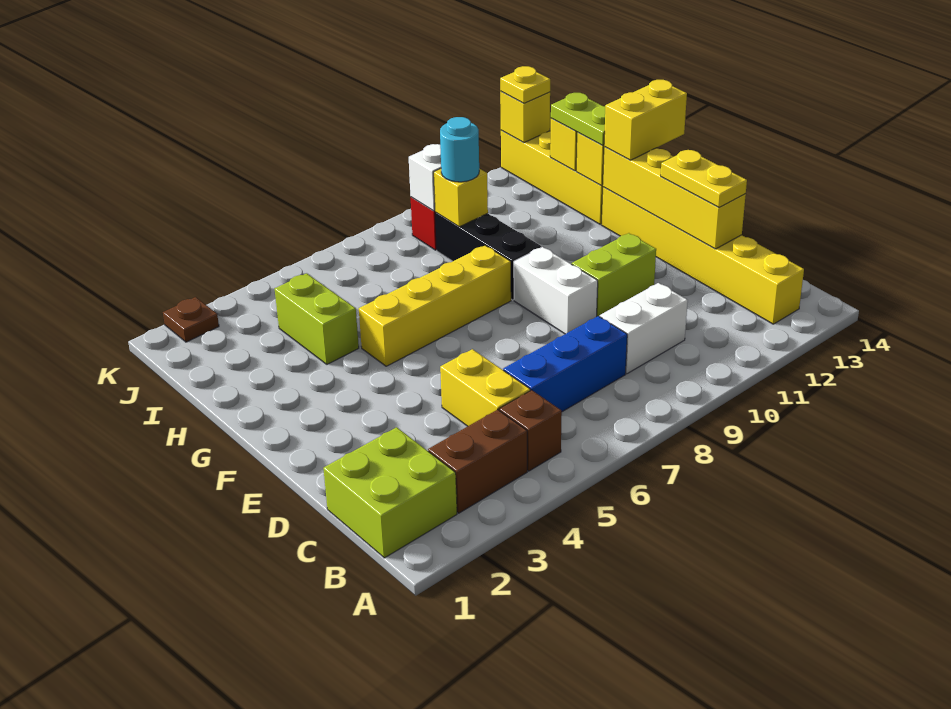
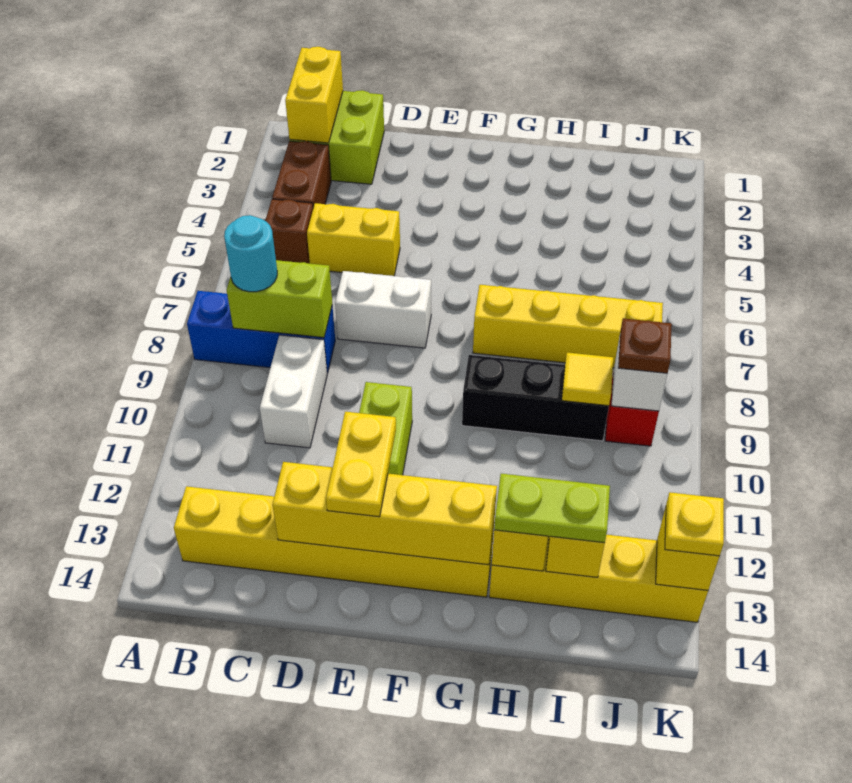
blue 1x3 brick [503,316,627,412] -> blue 1x3 brick turned to [187,291,335,373]
yellow 1x2 plate [661,150,747,208] -> yellow 1x2 plate turned to [326,412,396,517]
white 1x2 brick [514,247,598,334] -> white 1x2 brick moved to [335,271,431,348]
yellow 1x4 brick [359,245,511,366] -> yellow 1x4 brick turned to [473,285,663,368]
yellow 1x2 brick [604,80,687,160] -> yellow 1x2 brick moved to [285,47,343,143]
lime 1x2 brick [275,273,359,364] -> lime 1x2 brick moved to [227,260,332,338]
yellow 1x1 brick [434,168,488,227] -> yellow 1x1 tile [562,353,613,406]
cyan 1x1 round brick [440,117,479,182] -> cyan 1x1 round brick moved to [224,215,277,292]
brown 1x1 plate [163,297,219,342] -> brown 1x1 plate moved to [618,318,672,373]

